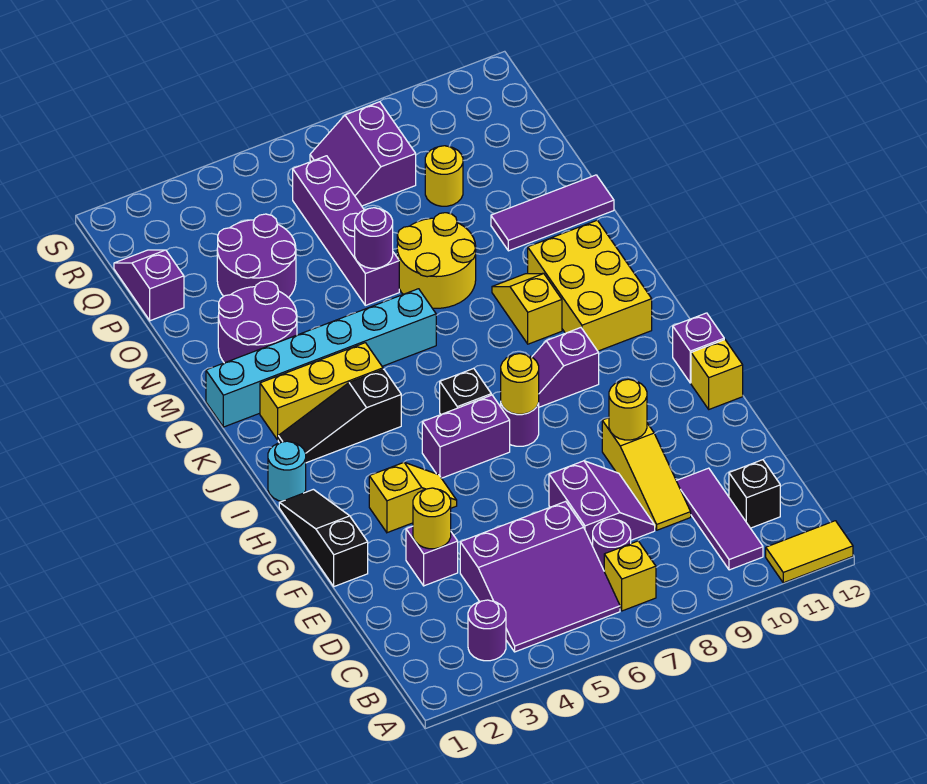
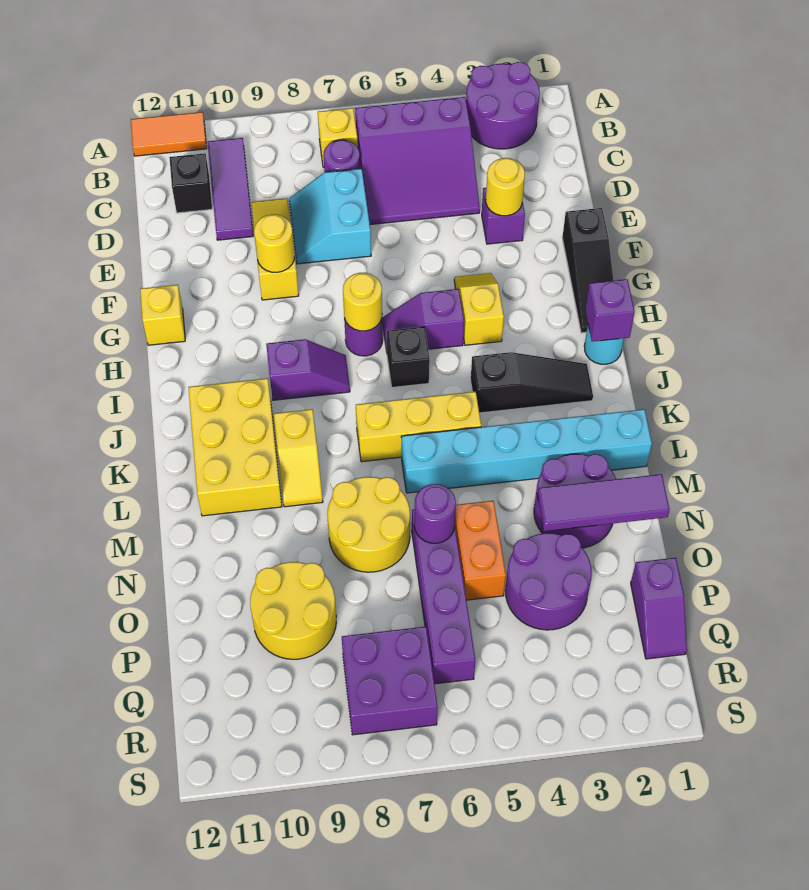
yellow 1x2 tile [766,521,853,583] -> orange 1x2 tile [131,112,207,156]
purple 1x1 round brick [468,600,506,661] -> purple 2x2 round brick [466,62,540,149]
purple 3x3 slope [460,501,620,652] -> purple 3x3 slope turned to [355,97,480,224]
purple 2x2 slope [549,461,655,546] -> cyan 2x2 slope [289,169,371,264]
yellow 1x2 slope [369,462,457,533] -> yellow 1x2 slope turned to [454,273,504,345]
purple 1x2 brick [422,395,510,478] -> purple 1x2 slope [382,289,464,351]
purple 1x1 brick [673,313,724,383] -> purple 1x1 brick moved to [585,279,635,342]
yellow 1x3 brick [260,343,383,440] -> yellow 1x3 brick moved to [356,392,481,462]
none -> orange 1x2 brick [455,501,506,600]
purple 1x3 tile [491,175,614,251] -> purple 1x3 tile moved to [538,474,670,531]
yellow 1x1 round brick [425,146,463,206] -> yellow 2x2 round brick [250,562,336,659]
purple 2x2 slope [310,102,416,206] -> purple 2x2 brick [342,627,438,735]

